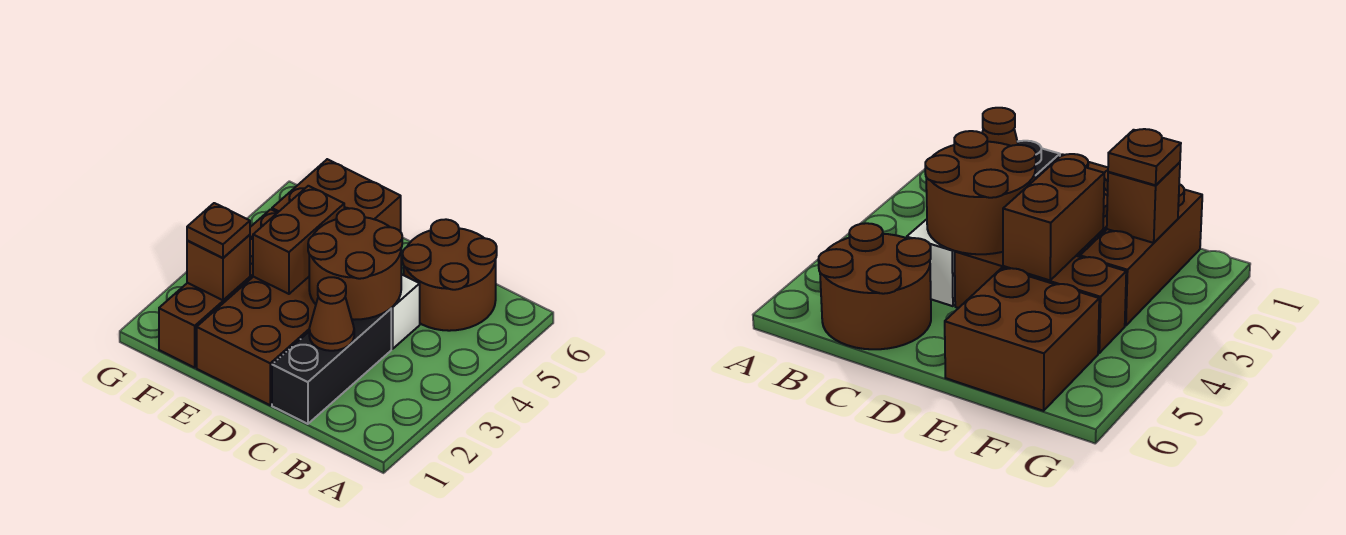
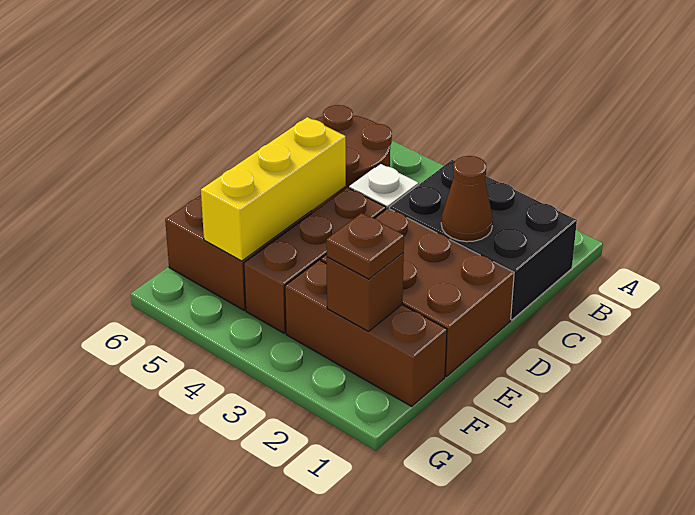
black 1x3 brick [272,309,391,424] -> black 2x3 brick [389,160,577,320]
brown 2x2 round brick [308,208,402,320] -> none
none -> yellow 1x3 brick [201,117,346,261]
brown 1x2 brick [253,186,344,294] -> none

